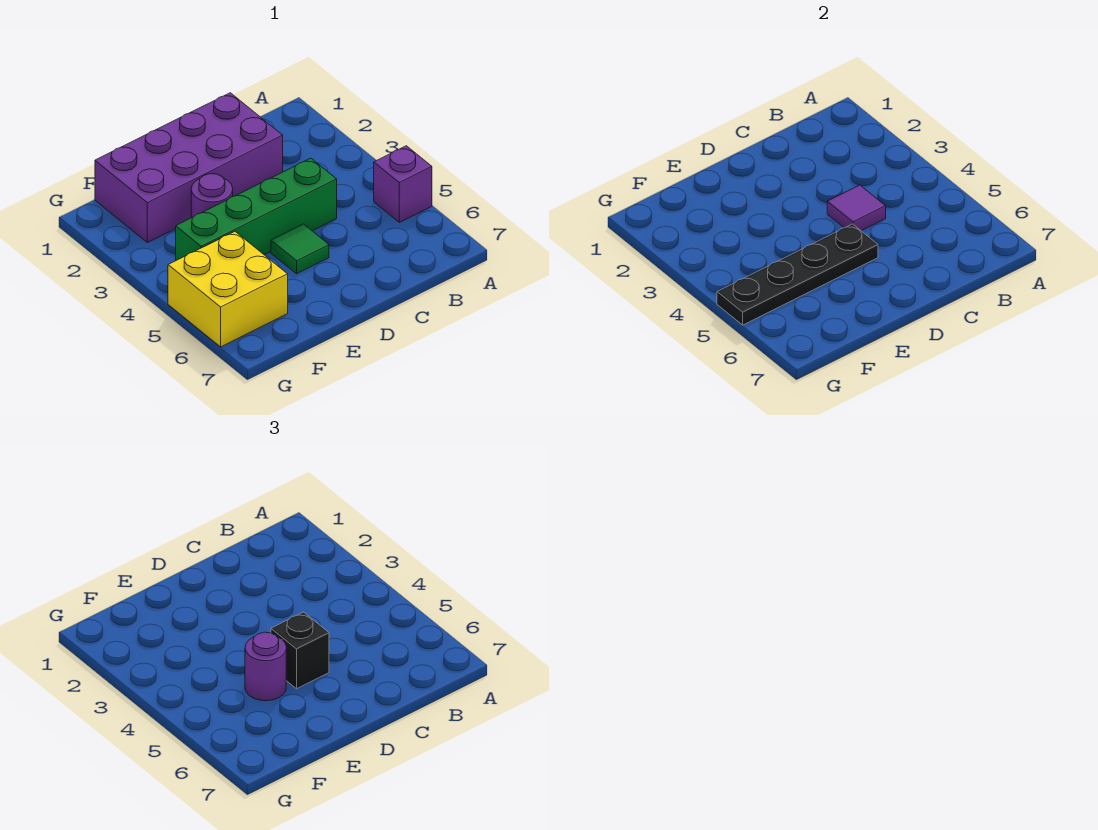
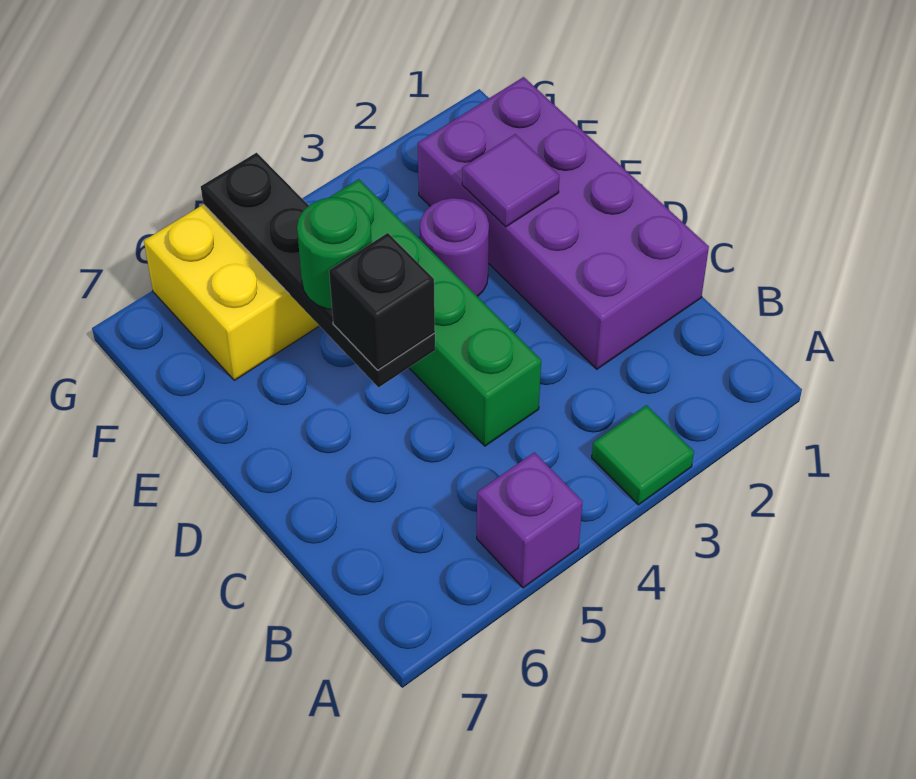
purple 1x1 tile [827,185,886,231] -> purple 1x1 tile moved to [462,134,560,227]
green 1x1 tile [271,224,329,274] -> green 1x1 tile moved to [592,405,694,505]
purple 1x1 round brick [245,632,286,701] -> green 1x1 round brick [297,197,372,309]

